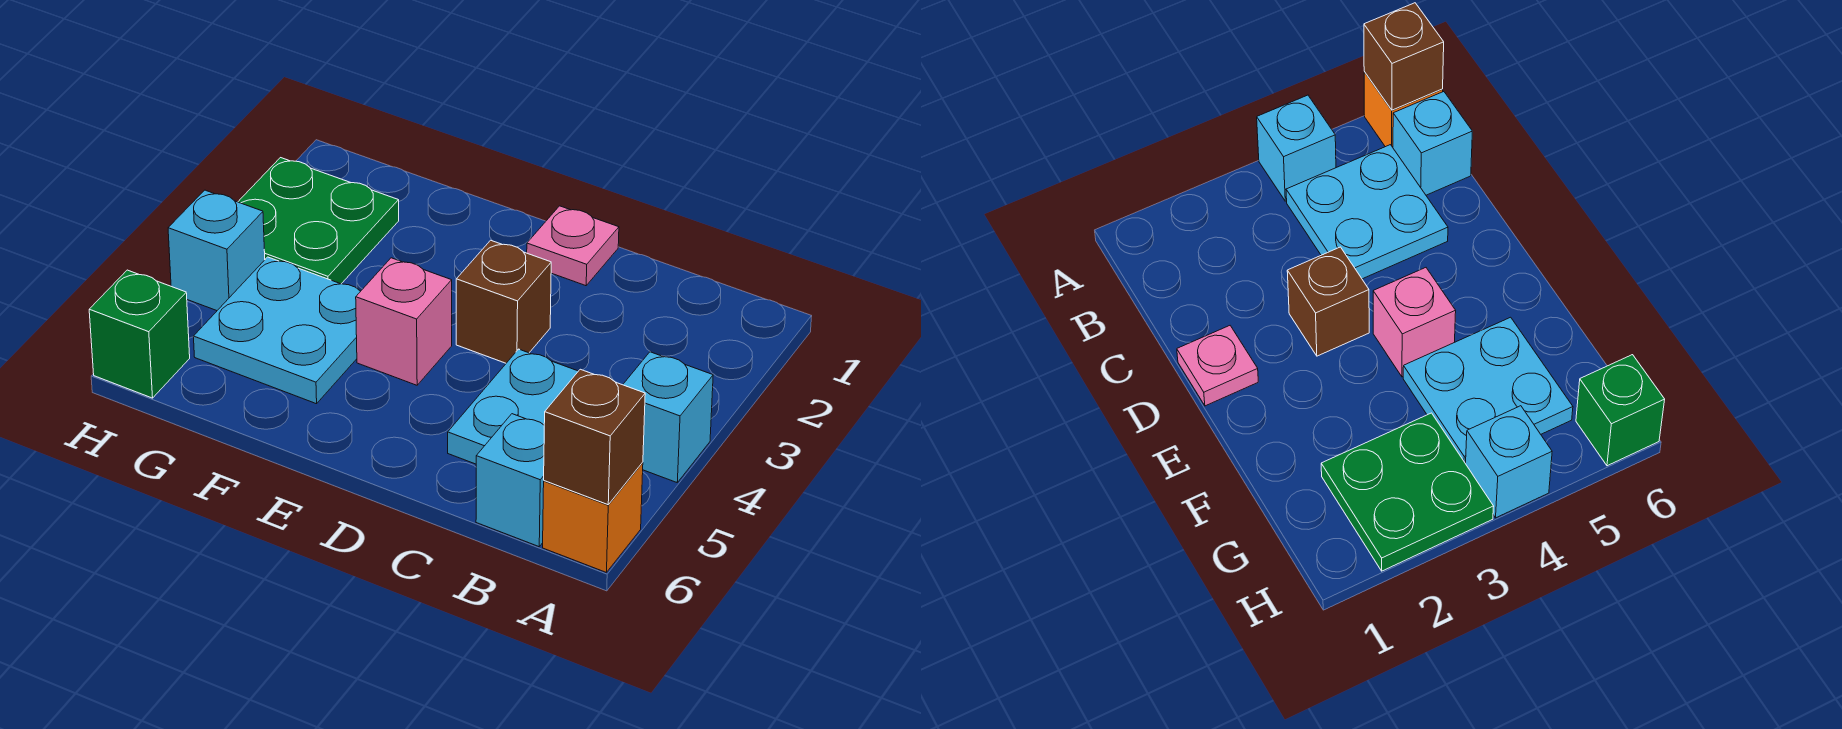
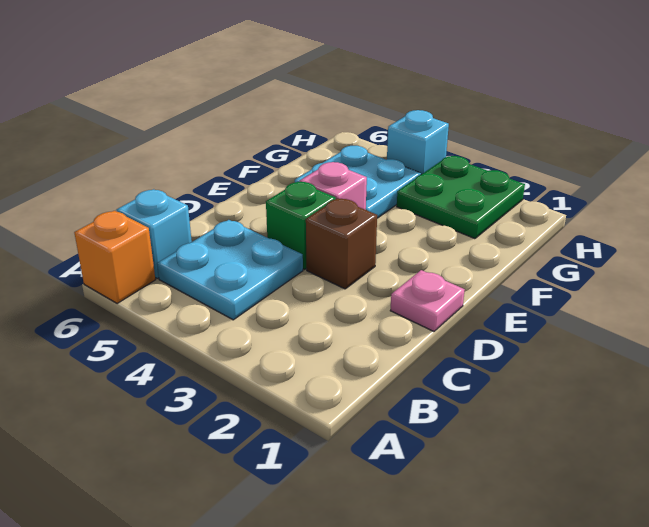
cyan 1x1 brick [623,352,713,482] -> none
brown 1x1 brick [544,369,645,505] -> none
green 1x1 brick [89,270,190,398] -> green 1x1 brick moved to [266,182,336,269]

